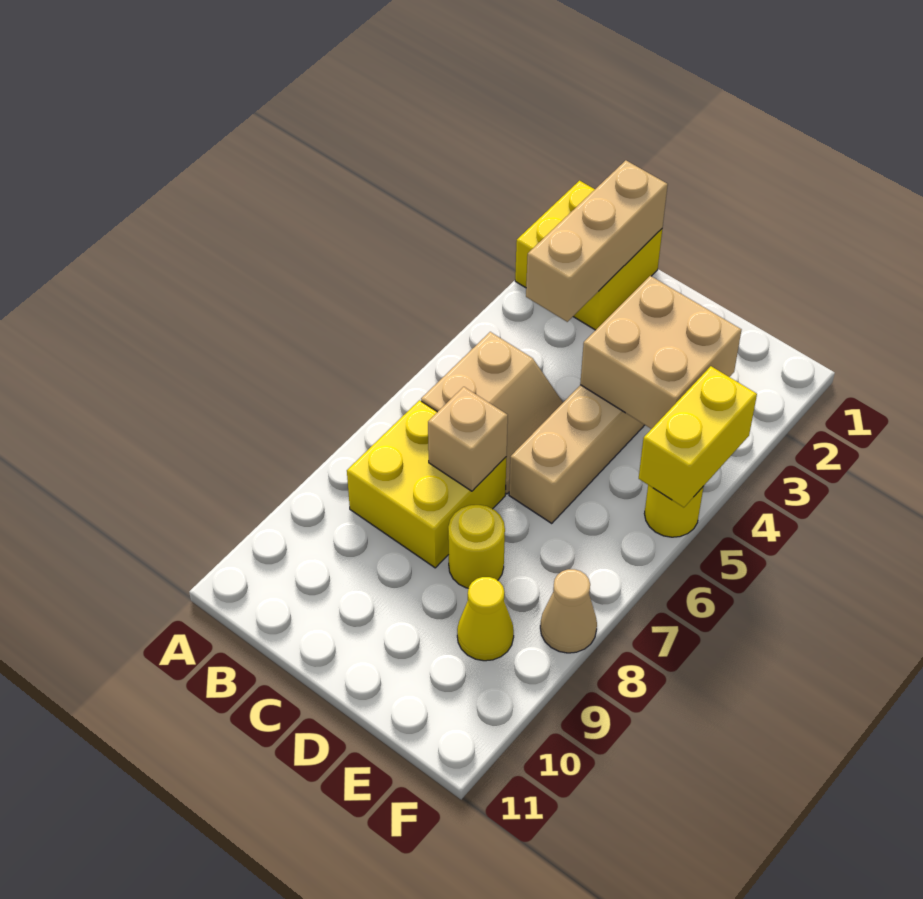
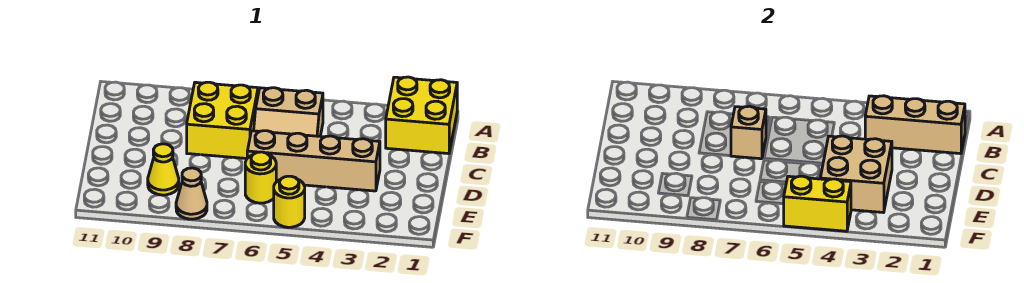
yellow 1x1 round brick [448,505,505,588] -> yellow 1x1 round brick moved to [245,152,276,203]

